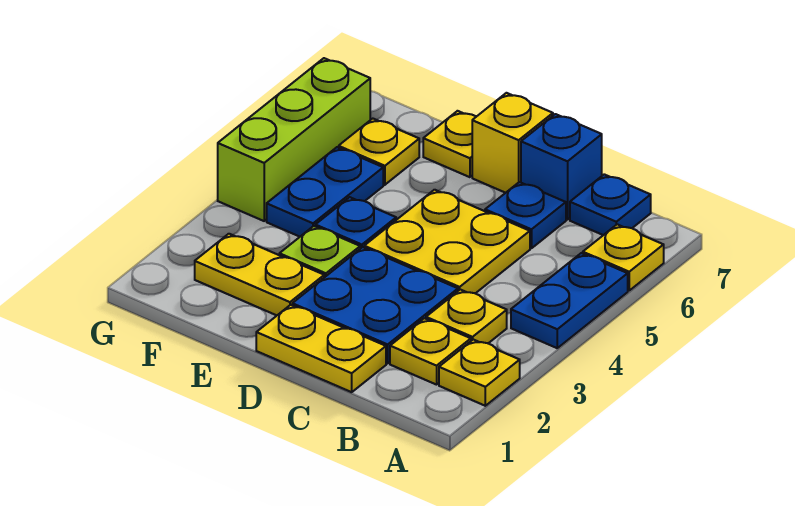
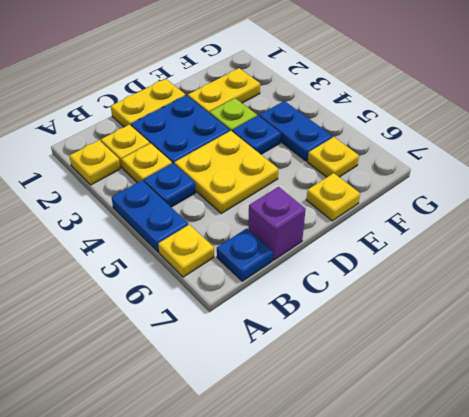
blue 1x1 plate [485,182,566,248] -> blue 1x1 plate moved to [144,163,196,207]
blue 1x1 brick [521,114,602,220] -> purple 1x1 brick [248,187,306,260]
yellow 1x1 brick [472,93,553,193] -> none
lime 1x3 brick [218,58,370,221] -> none

